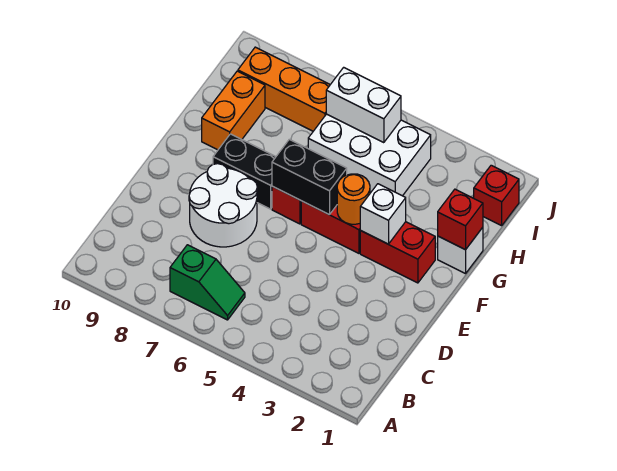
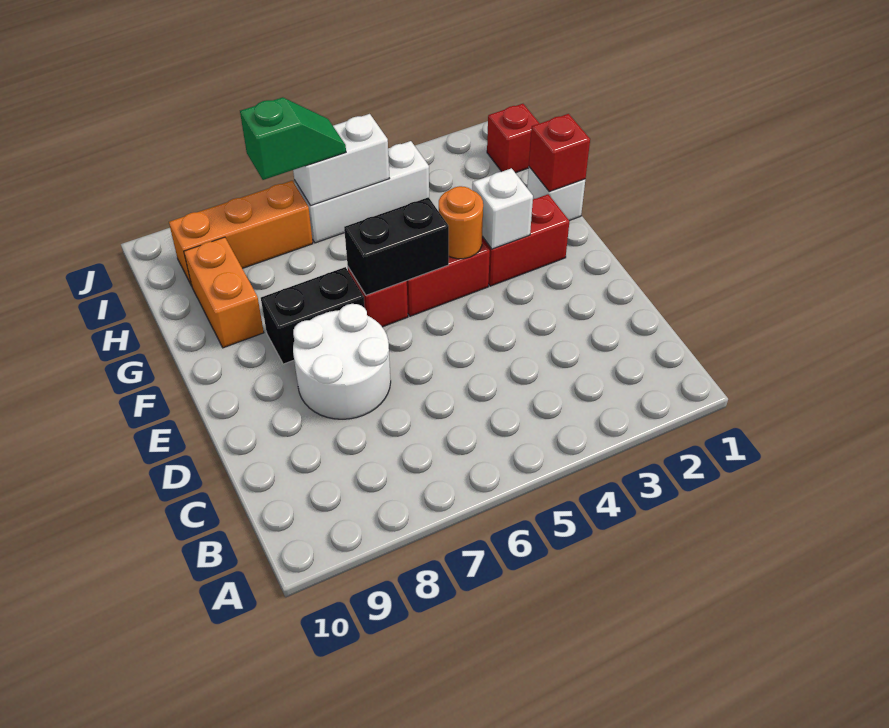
green 1x2 slope [170,245,245,320] -> green 1x2 slope moved to [240,97,346,180]
white 2x3 brick [308,114,431,196] -> white 1x3 brick [294,141,429,243]

